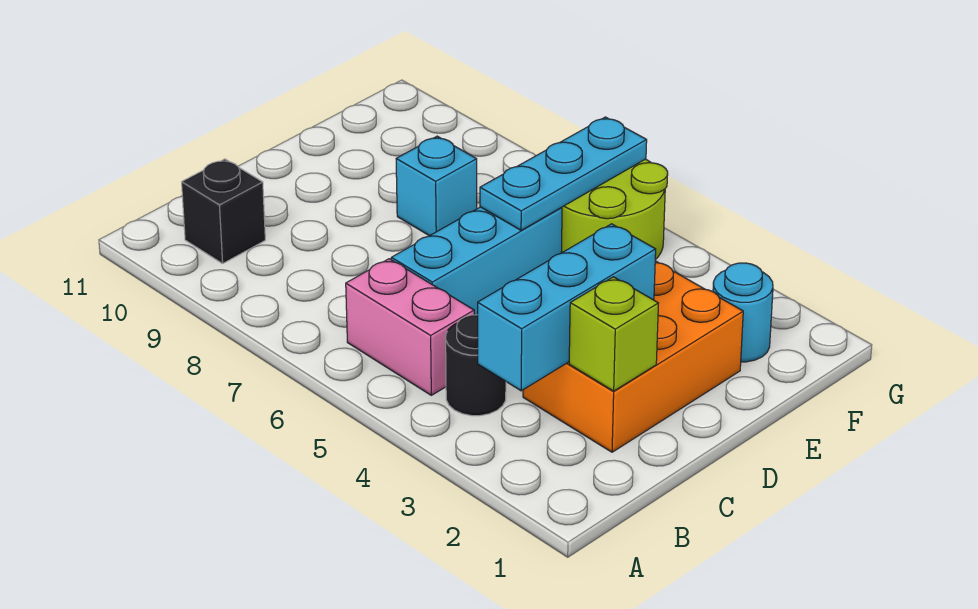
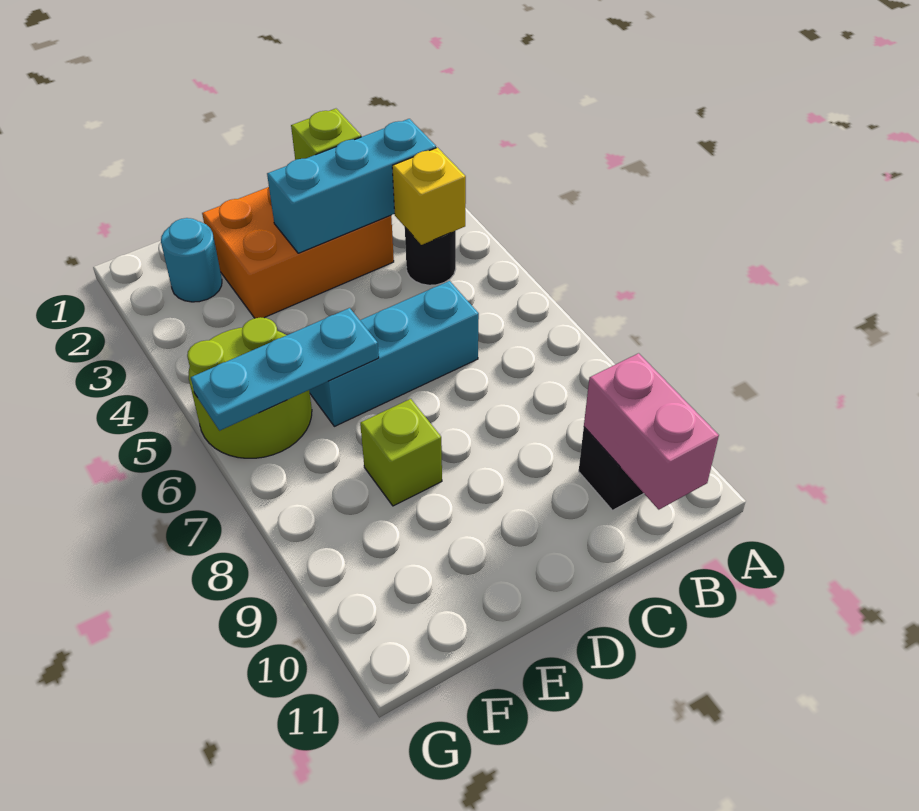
none -> yellow 1x1 brick [392,148,466,245]
pink 1x2 brick [346,259,474,395] -> pink 1x2 brick moved to [584,353,719,510]
cyan 1x1 brick [396,136,477,236] -> lime 1x1 brick [360,399,442,506]

